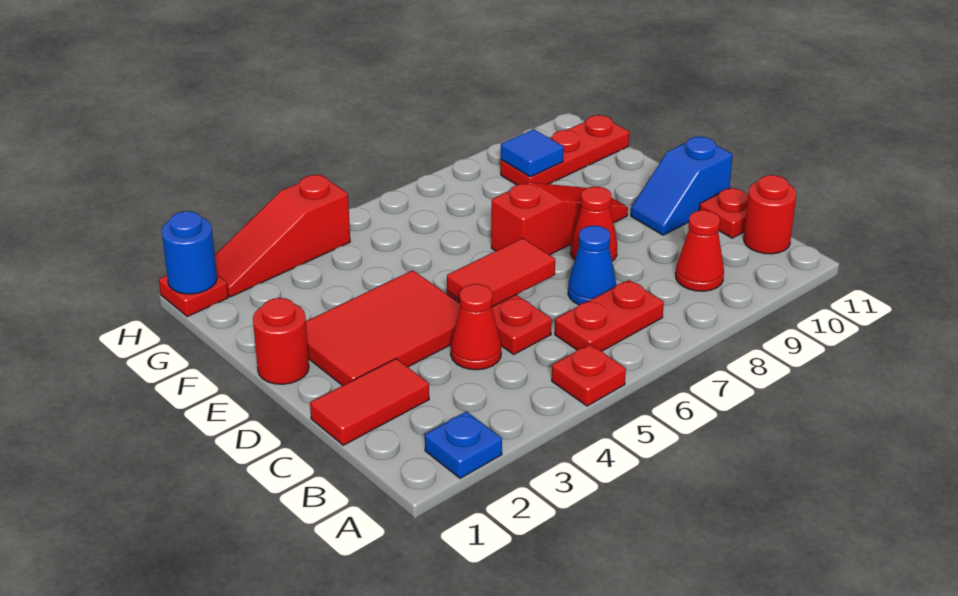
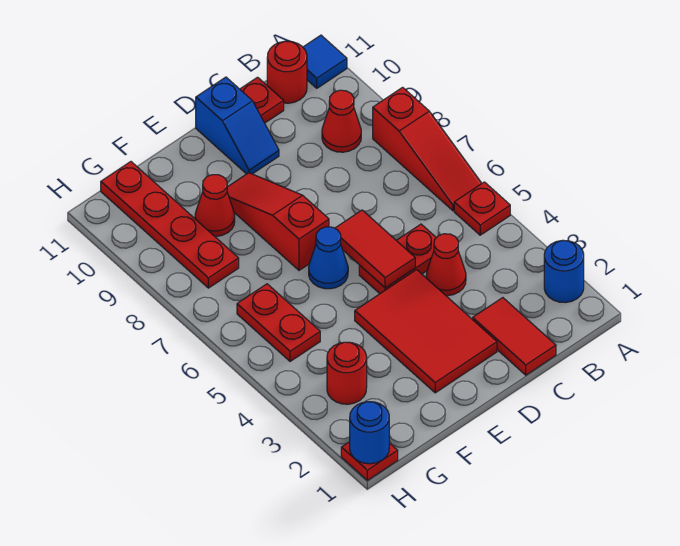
blue 1x1 plate [425,411,502,479] -> blue 1x1 round brick [544,240,584,303]
red 1x2 plate [555,280,664,351] -> red 1x2 plate moved to [237,284,320,361]
blue 1x1 cone [568,226,616,305] -> blue 1x1 cone moved to [309,227,348,289]
red 1x1 cone [570,187,617,261] -> red 1x1 cone moved to [195,175,235,236]
red 1x1 round brick [253,298,309,384] -> red 1x1 round brick moved to [327,342,367,404]
red 1x3 plate [501,115,629,185] -> red 1x4 plate [101,162,239,288]
blue 1x1 tile [501,129,564,177] -> blue 1x1 tile moved to [303,35,347,88]
red 1x3 slope [215,174,350,297] -> red 1x3 slope moved to [373,87,482,211]

